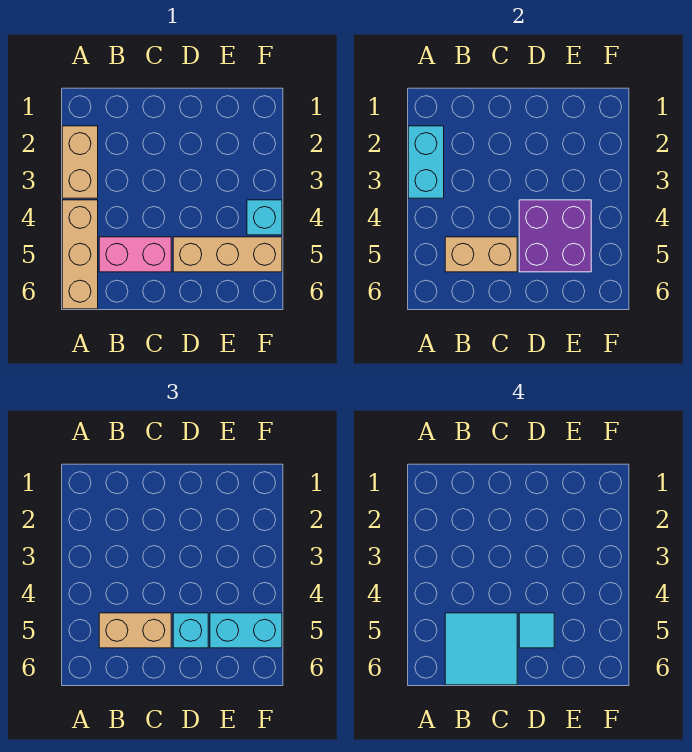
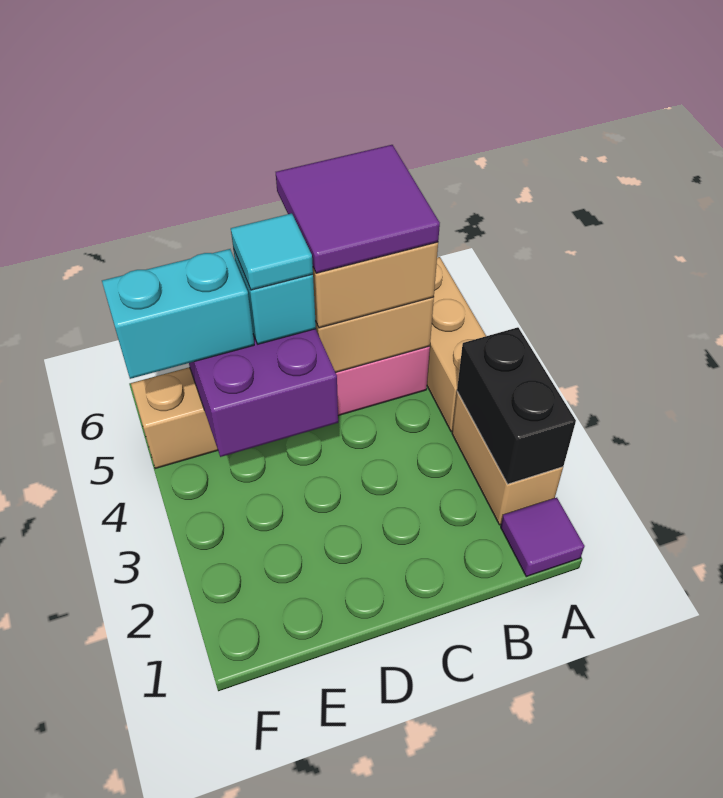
none -> purple 1x1 tile [501,498,585,577]
cyan 1x2 brick [408,126,444,198] -> black 1x2 brick [457,327,576,484]
cyan 2x2 tile [445,613,517,685] -> purple 2x2 tile [276,145,440,273]
cyan 1x1 brick [247,200,282,235] -> none

